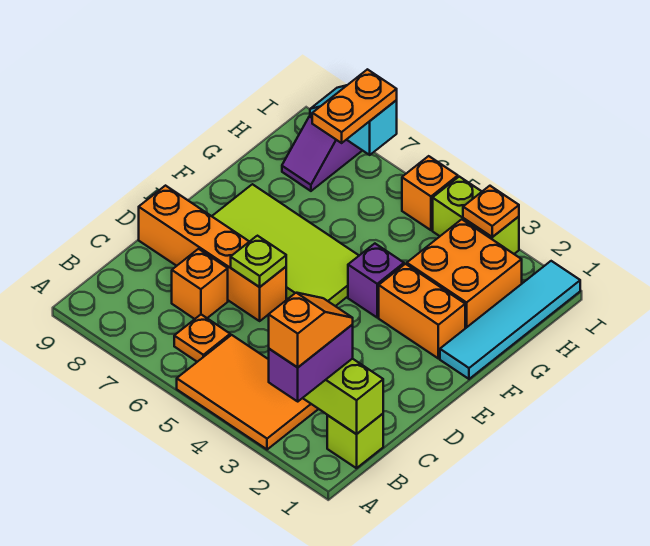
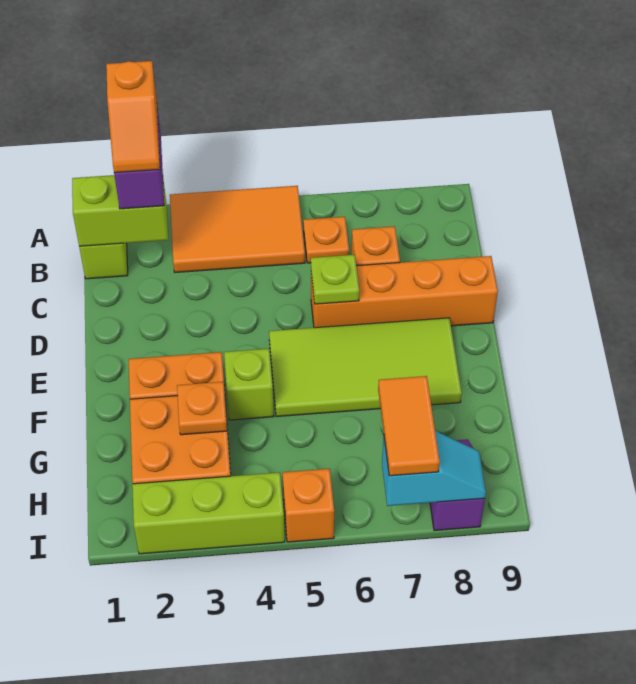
cyan 1x4 tile [440,261,580,379] -> none
purple 1x1 brick [348,244,404,317] -> lime 1x1 brick [224,349,274,420]
orange 1x2 plate [312,69,397,143] -> orange 1x2 tile [378,376,440,476]
lime 1x2 brick [433,177,519,254] -> lime 1x3 brick [132,472,285,554]
orange 1x1 plate [463,186,519,237] -> orange 1x1 plate moved to [177,382,227,435]

